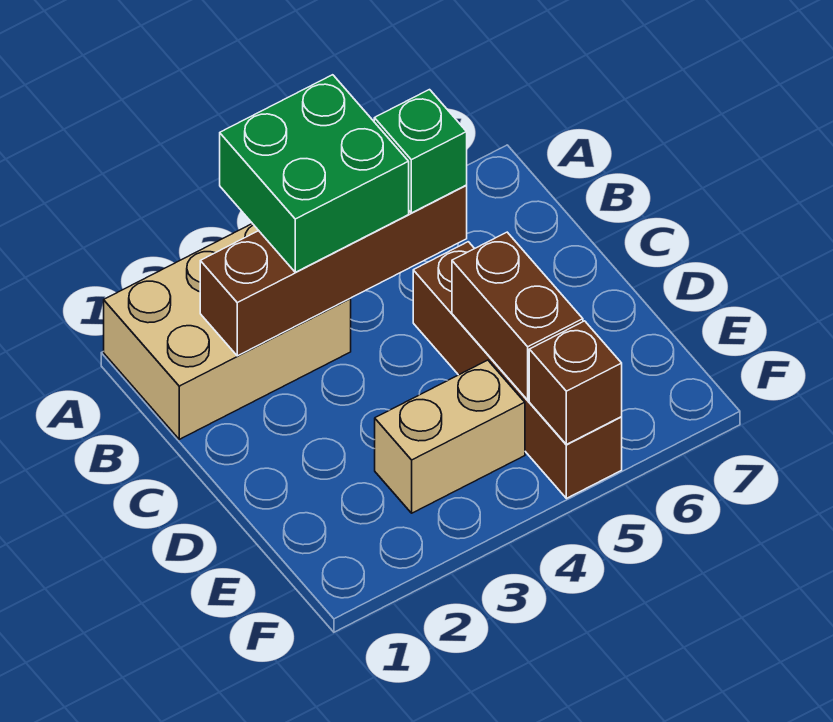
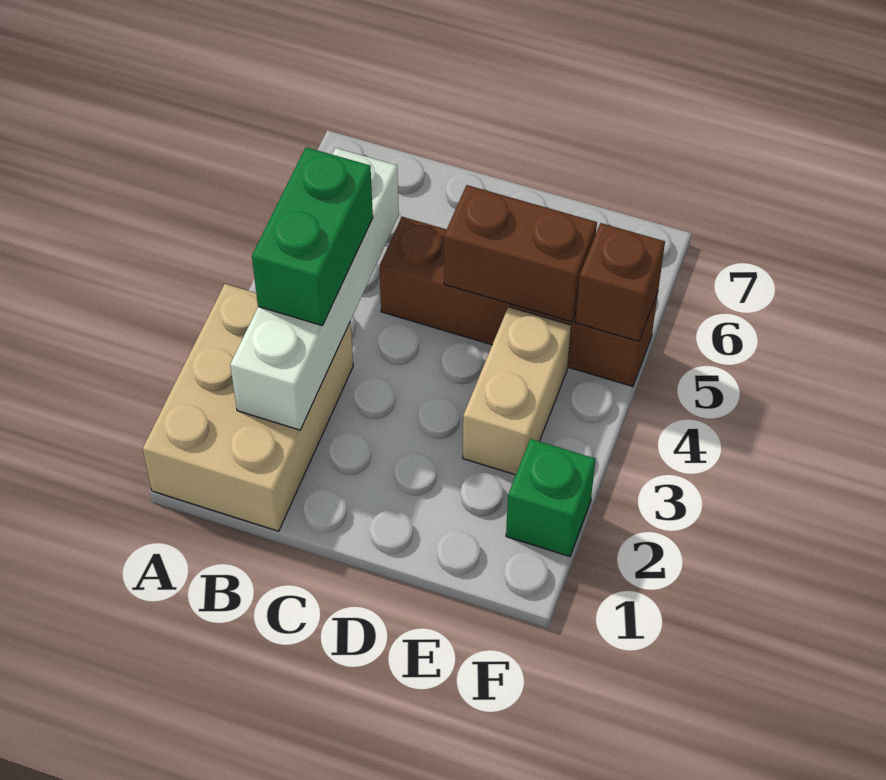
green 2x2 brick [220,75,409,272] -> green 1x2 brick [252,147,373,326]
brown 1x4 brick [200,185,467,356] -> white 1x4 brick [230,148,399,430]
green 1x1 brick [374,90,467,213] -> green 1x1 brick moved to [506,439,595,556]

